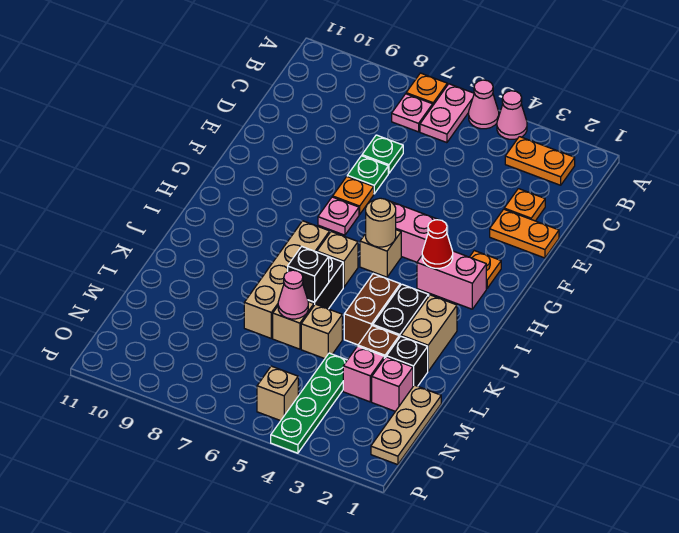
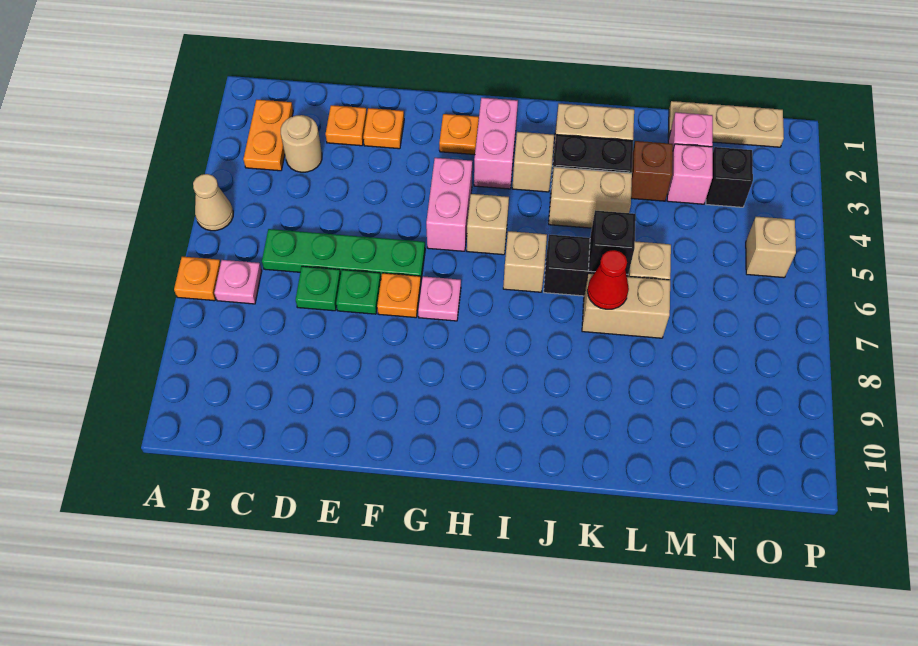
pink 1x1 cone [497,91,527,139] -> none
pink 1x1 cone [469,80,499,129] -> tan 1x1 cone [193,174,233,231]
pink 1x2 plate [420,84,474,143] -> none
orange 1x2 plate [490,209,559,258] -> orange 1x1 plate [363,108,404,149]
red 1x1 cone [422,220,453,268] -> red 1x1 cone moved to [587,250,629,309]
tan 1x1 round brick [366,198,396,247] -> tan 1x1 round brick moved to [281,115,322,172]
tan 1x4 brick [244,221,330,338] -> tan 1x2 brick [582,273,670,338]
brown 1x2 brick [344,274,400,345] -> tan 1x2 brick [549,167,632,228]
black 1x1 brick [387,336,428,386] -> black 1x1 brick moved to [706,147,753,207]
tan 1x1 brick [301,304,342,359] -> tan 1x1 brick moved to [512,132,554,192]
pink 1x1 cone [278,270,308,319] -> none
green 1x4 plate [271,353,347,453] -> green 1x4 plate moved to [262,229,425,279]

